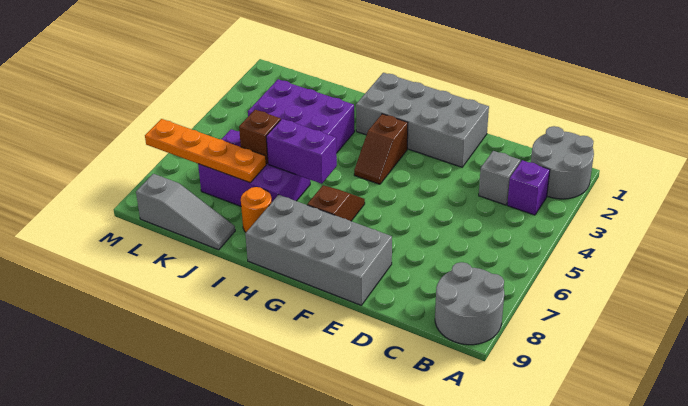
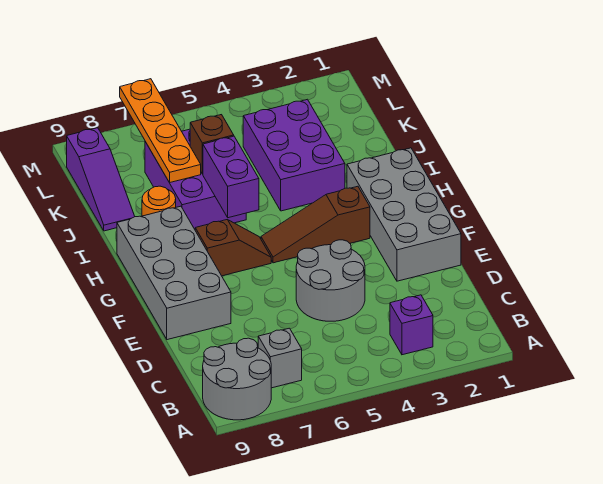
grey 2x2 round brick [531,126,594,199] -> grey 2x2 round brick moved to [296,240,365,321]
grey 1x1 brick [479,151,520,205] -> grey 1x1 brick moved to [258,328,302,388]
brown 1x2 slope [354,114,408,184] -> brown 1x3 slope [261,186,370,263]
grey 1x3 slope [136,174,235,250] -> purple 1x3 slope [67,128,135,231]

